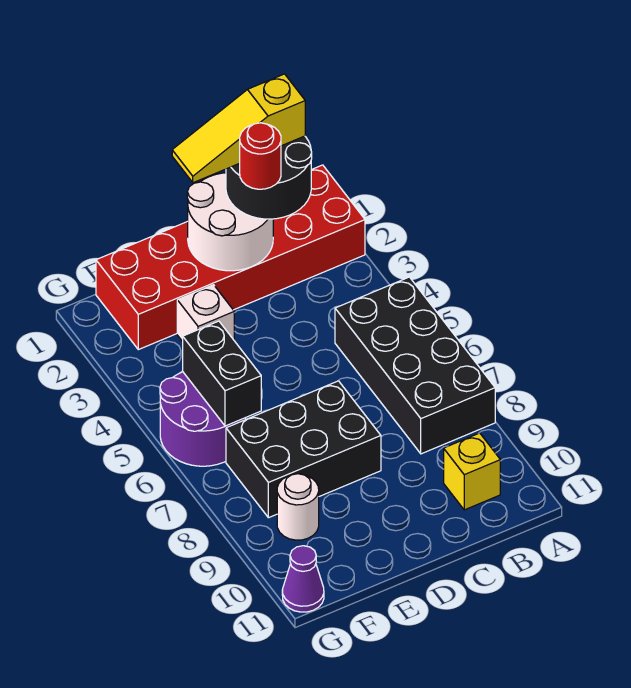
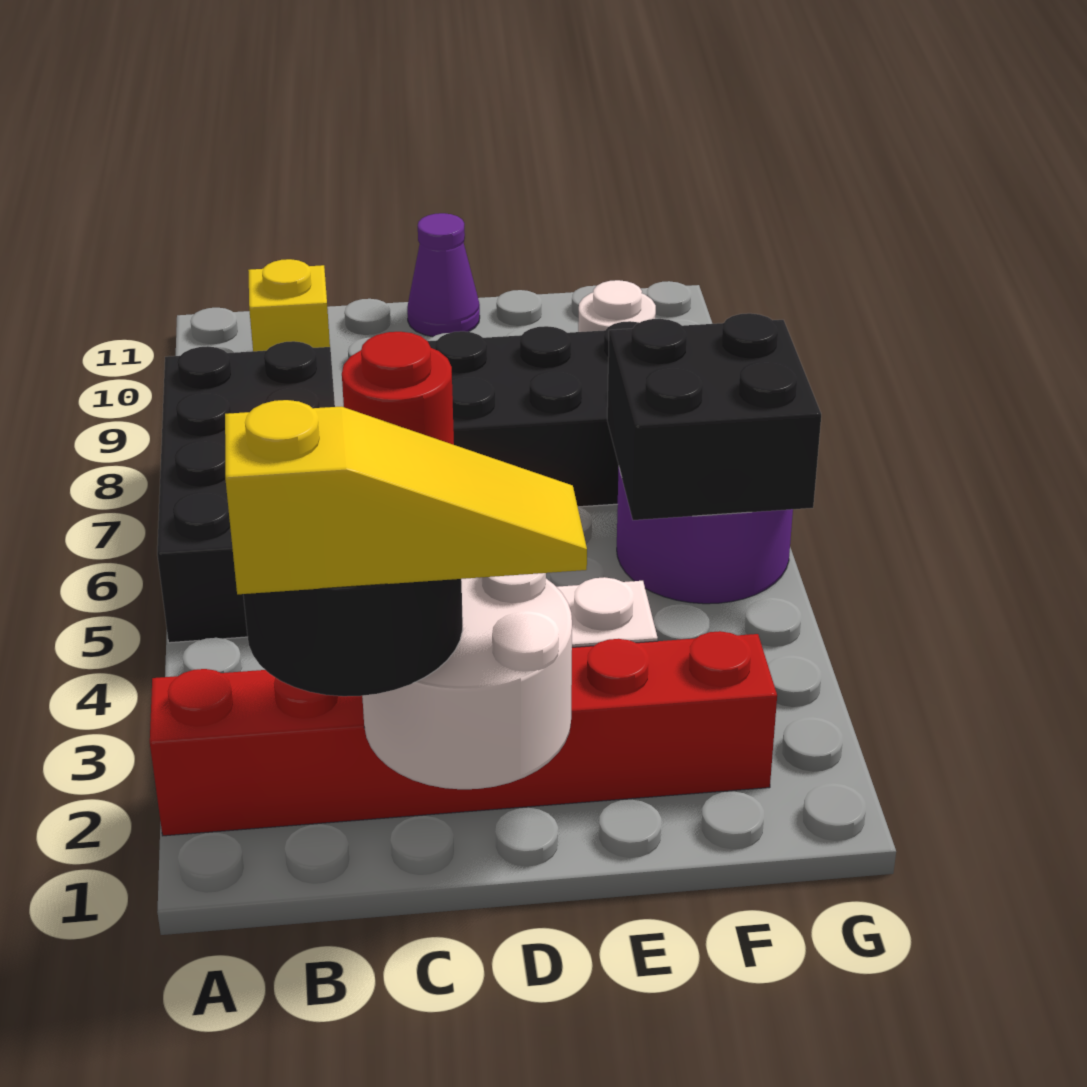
red 2x6 brick [96,165,365,350] -> red 1x6 brick [150,631,777,836]
black 1x2 brick [183,321,261,426] -> black 2x2 brick [607,313,821,520]
purple 1x1 cone [282,546,324,612] -> purple 1x1 cone moved to [407,213,480,337]

